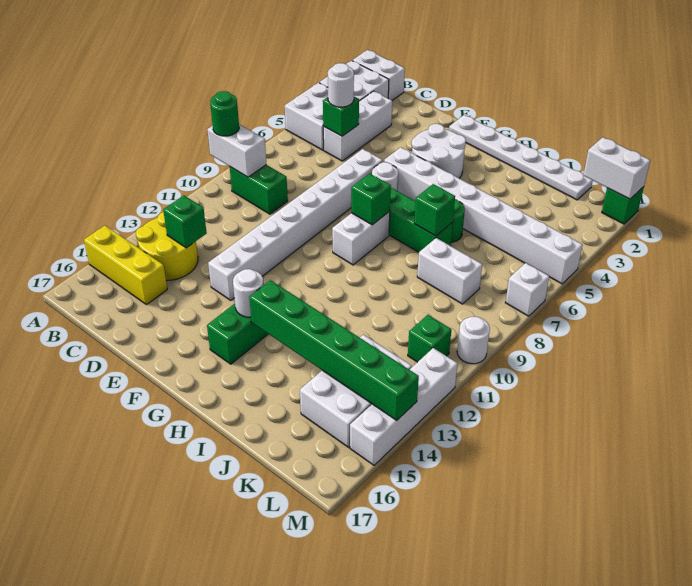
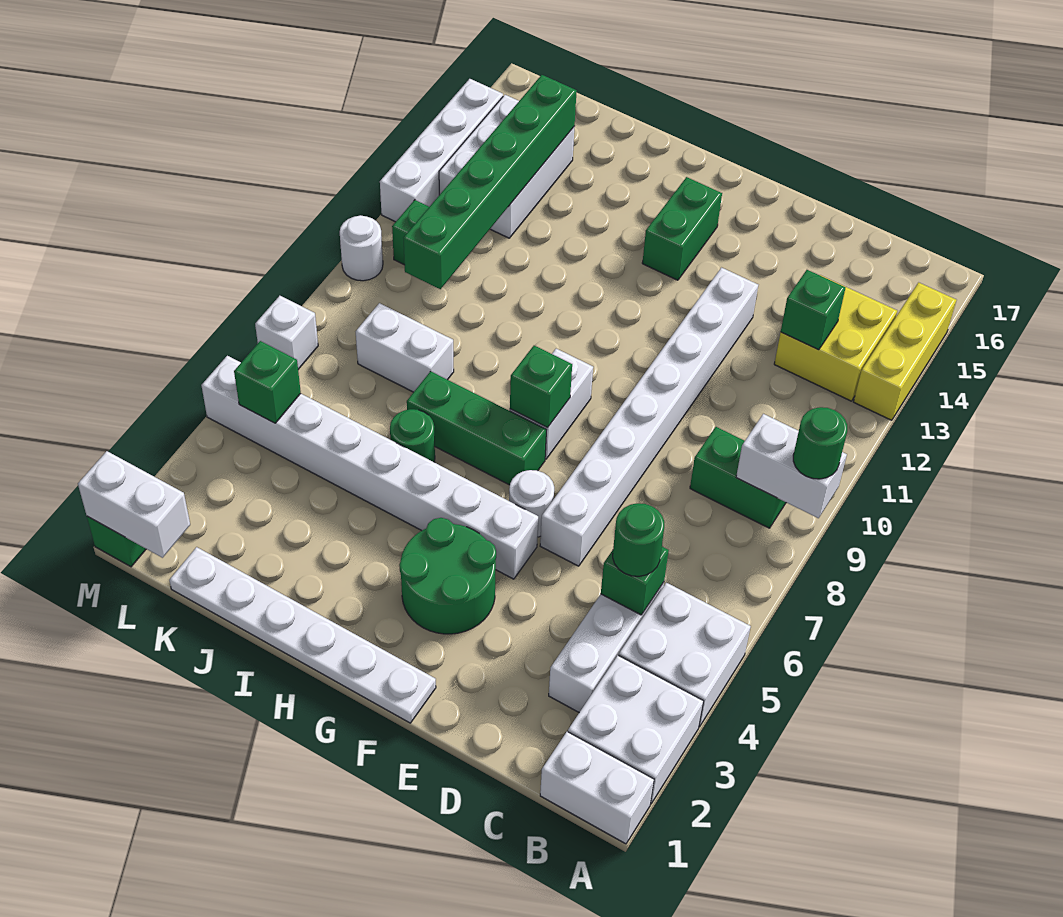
yellow 1x3 brick [84,226,167,305] -> yellow 1x3 brick turned to [854,282,956,420]
yellow 2x2 round brick [136,212,198,280] -> yellow 2x2 brick [774,275,897,401]
white 1x1 round brick [328,63,354,107] -> green 1x1 round brick [613,503,664,576]
white 2x2 round brick [412,124,466,178] -> green 2x2 round brick [399,518,496,634]
white 1x1 round brick [233,269,263,317] -> none
green 1x6 brick [249,280,419,420] -> green 1x6 brick turned to [404,75,577,289]
green 1x1 brick [414,184,455,236] -> green 1x1 brick moved to [234,341,301,423]

